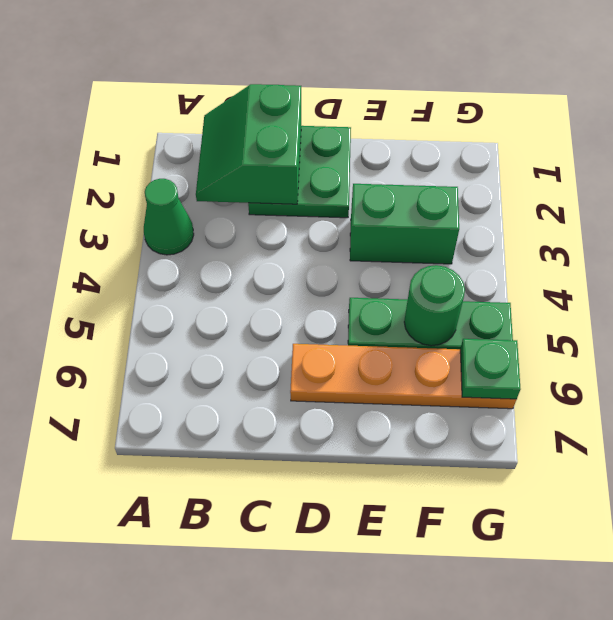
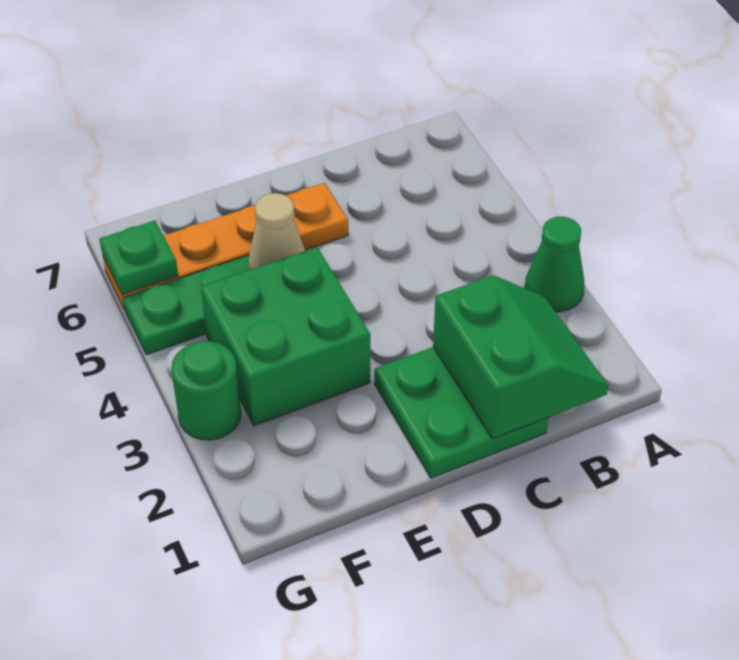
green 1x2 brick [350,184,459,264] -> green 2x2 brick [201,247,370,426]
none -> tan 1x1 cone [248,193,305,270]
green 1x1 round brick [404,265,465,346] -> green 1x1 round brick moved to [171,341,241,440]

